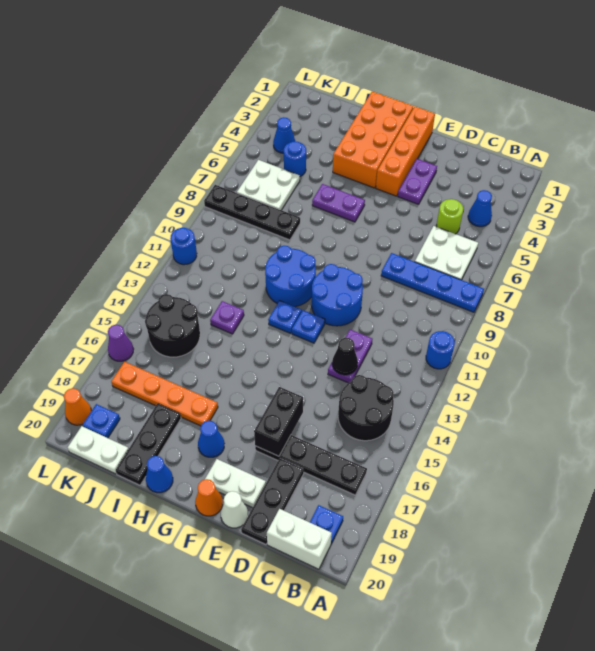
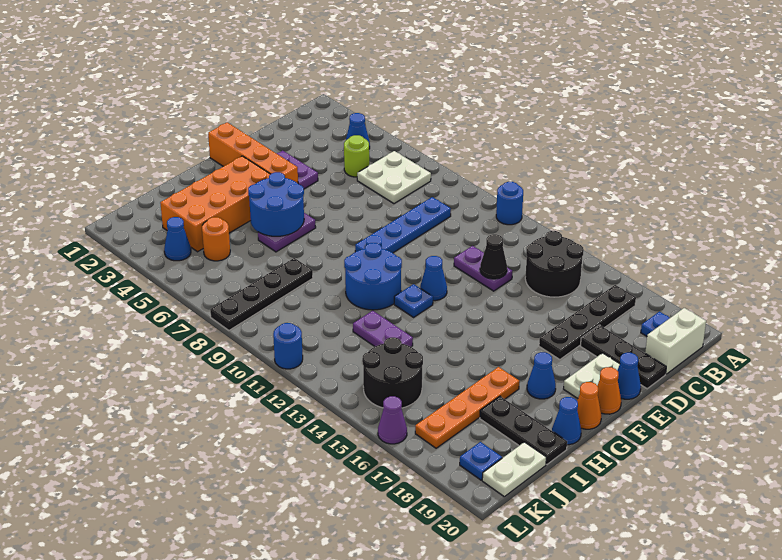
blue 1x4 plate [381,253,484,312] -> blue 1x4 plate moved to [355,197,451,253]
blue 2x2 round brick [312,264,363,326] -> blue 2x2 round brick moved to [248,172,304,236]
black 1x2 brick [254,387,303,456] -> none
white 1x1 cone [221,491,248,528] -> blue 1x1 cone [617,353,641,399]
blue 1x1 plate [292,310,325,343] -> blue 1x1 cone [420,256,447,301]
orange 2x4 brick [333,92,413,188] -> orange 2x4 brick turned to [160,156,270,252]
purple 1x1 plate [210,301,244,334] -> purple 1x2 plate [353,311,413,347]
blue 1x1 round brick [284,141,306,176] -> orange 1x1 round brick [202,217,230,261]
white 2x2 plate [237,160,300,210] -> none
orange 1x1 cone [64,388,92,425] -> orange 1x1 cone moved to [577,382,601,429]

